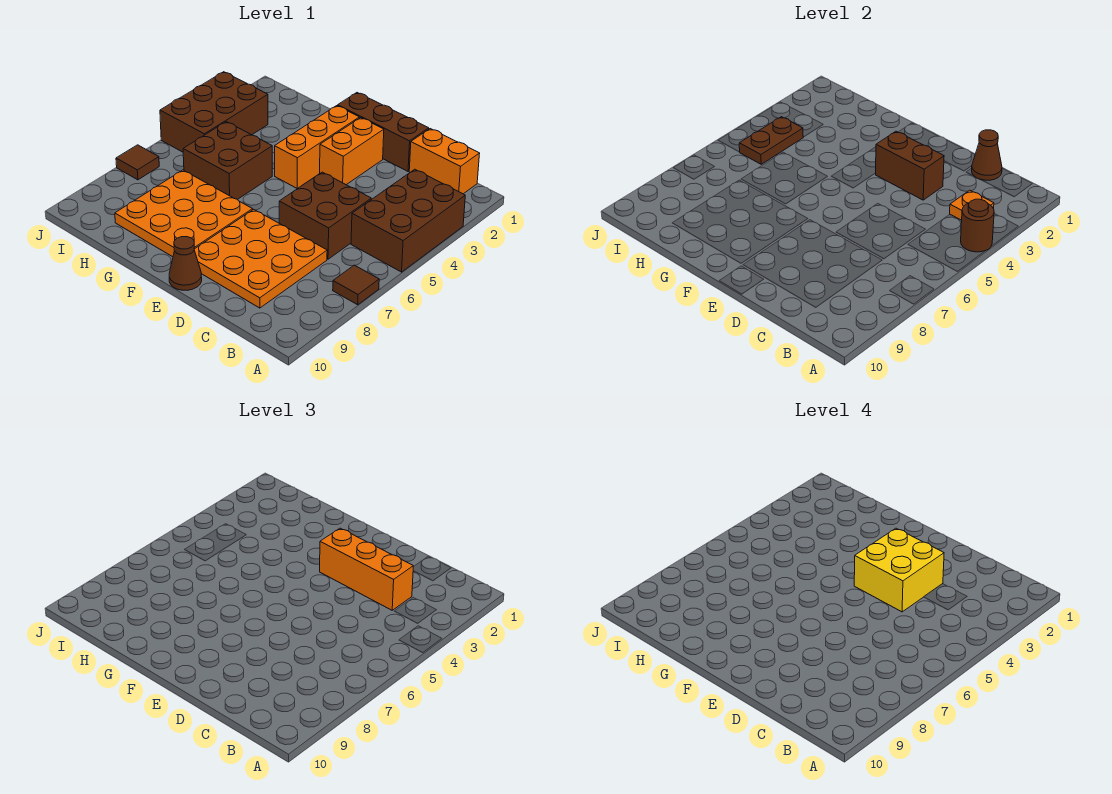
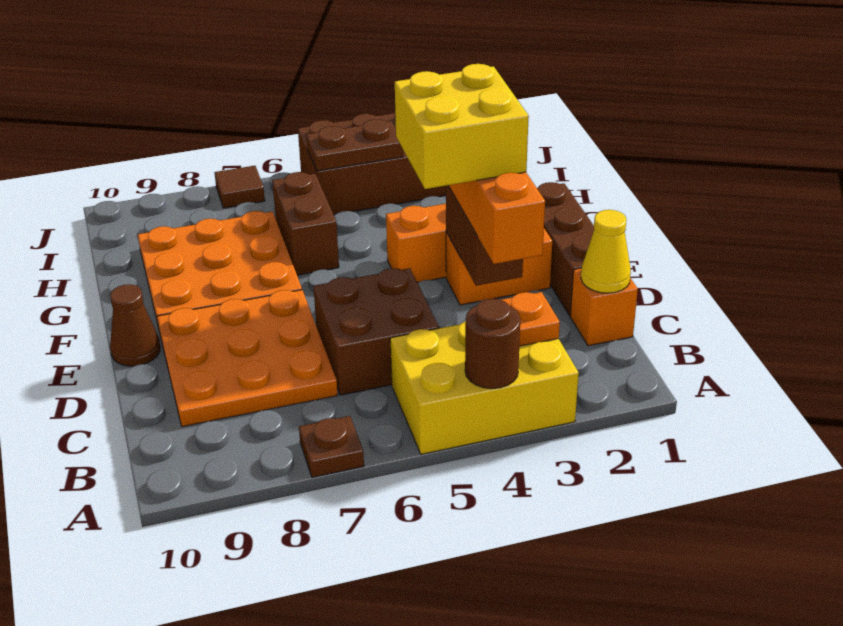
brown 2x3 brick [351,169,465,272] -> yellow 2x3 brick [390,321,579,454]
brown 1x1 tile [333,265,379,305] -> brown 1x1 plate [299,416,364,477]
orange 1x2 brick [409,129,480,194] -> orange 1x1 brick [570,268,638,346]
brown 1x1 cone [972,130,1002,180] -> yellow 1x1 cone [581,210,631,293]
brown 2x2 brick [183,122,272,200] -> brown 1x2 brick [272,172,339,275]

